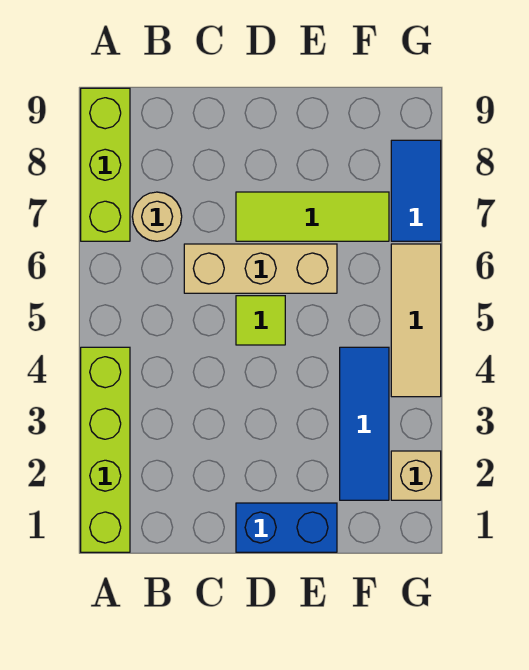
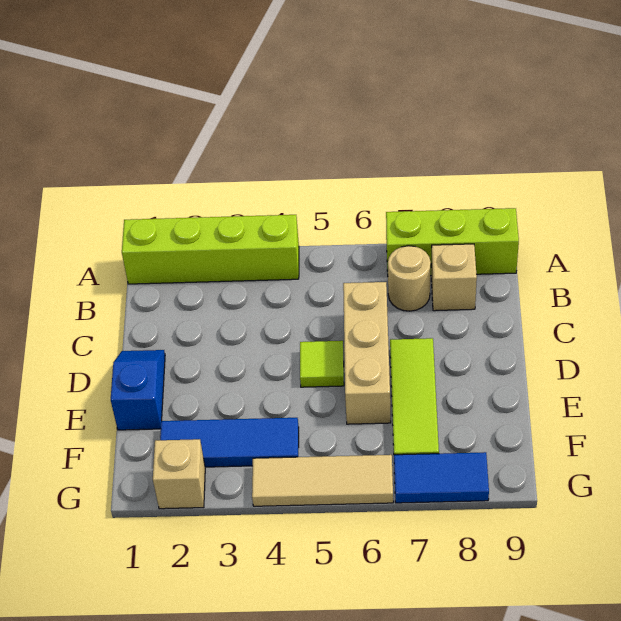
none -> tan 1x1 brick [431,244,477,311]
blue 1x2 brick [236,503,337,552] -> blue 1x2 slope [111,350,165,430]

